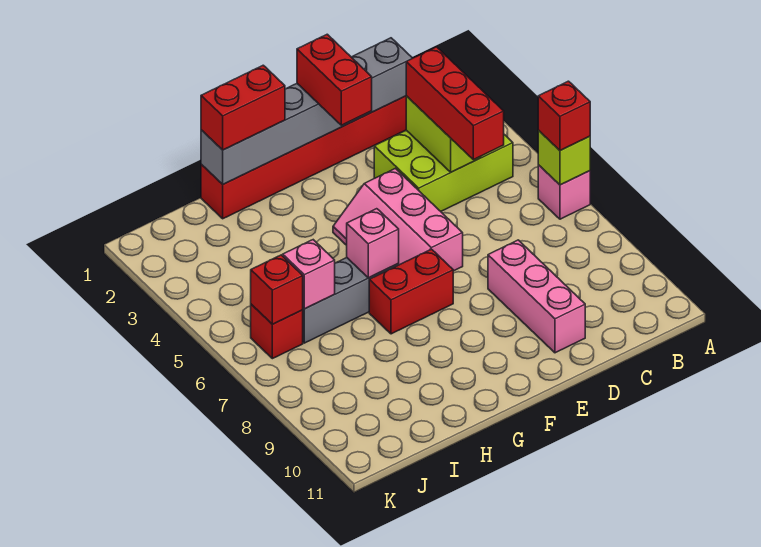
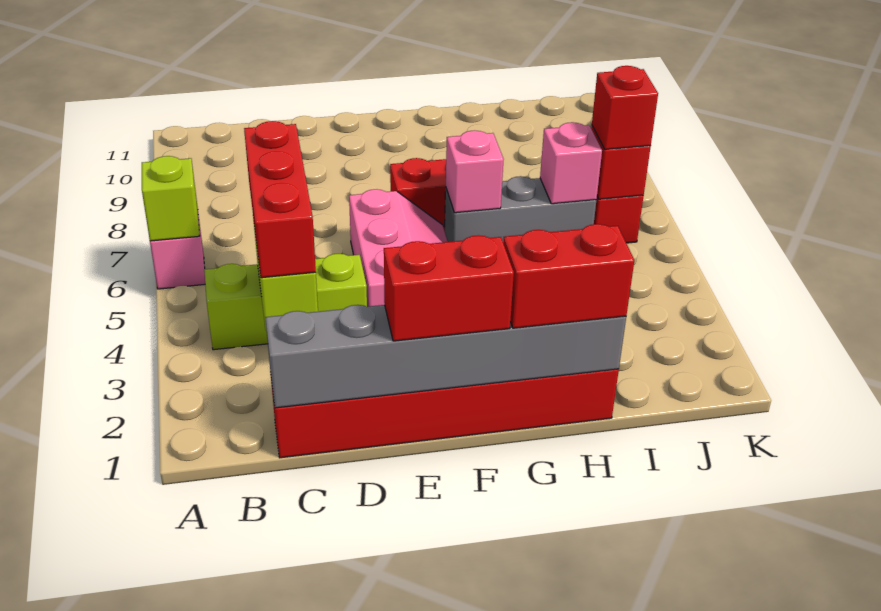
red 1x1 brick [538,81,590,150] -> red 1x1 brick moved to [592,66,658,150]
lime 2x3 brick [374,130,513,211] -> lime 1x3 brick [204,254,367,350]
pink 1x3 brick [488,240,585,353] -> none
red 1x2 brick [297,34,372,125] -> red 1x2 brick turned to [384,235,514,341]

